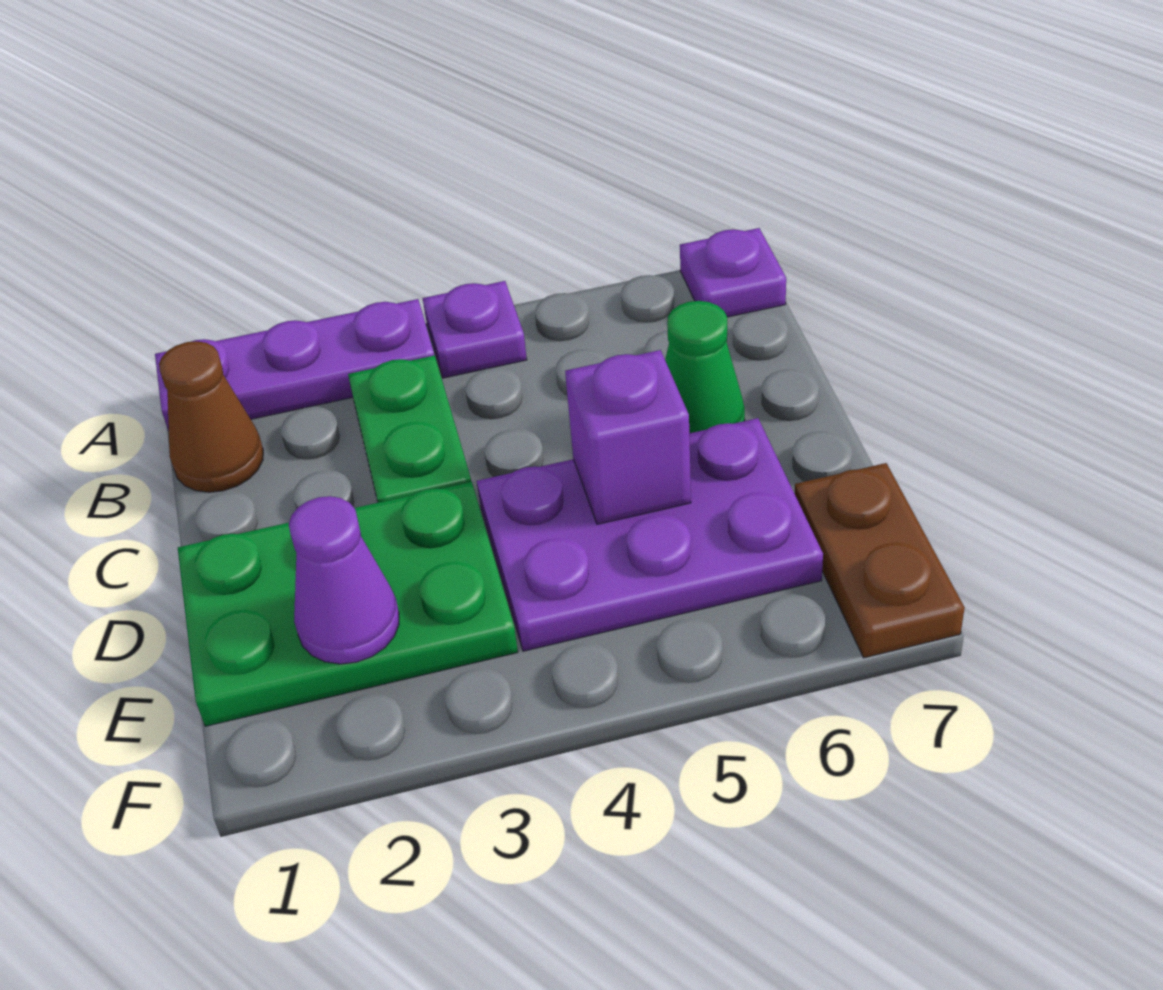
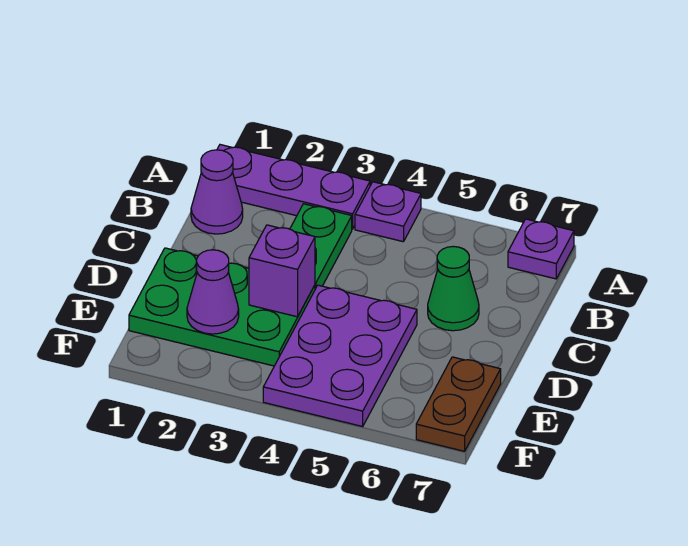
brown 1x1 cone [159,341,263,492] -> purple 1x1 cone [191,150,243,234]
purple 2x3 plate [477,418,823,651] -> purple 2x3 plate turned to [263,285,417,426]
purple 1x1 brick [565,350,691,524] -> purple 1x1 brick moved to [249,225,315,317]

